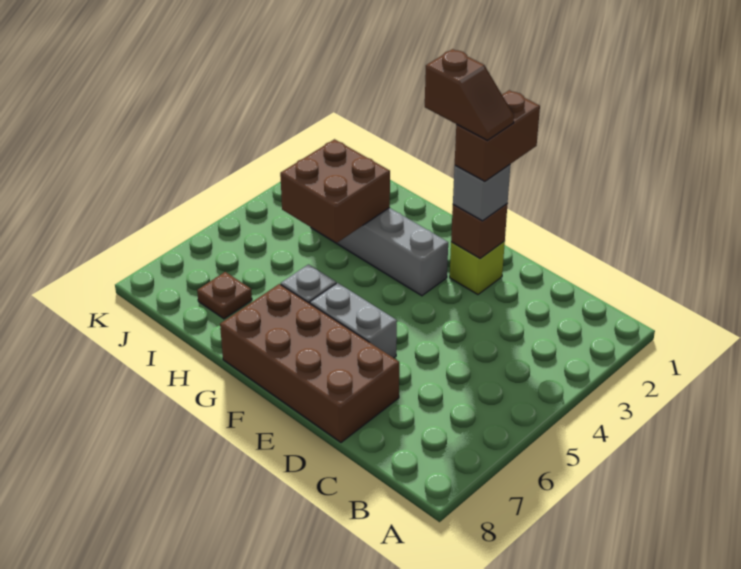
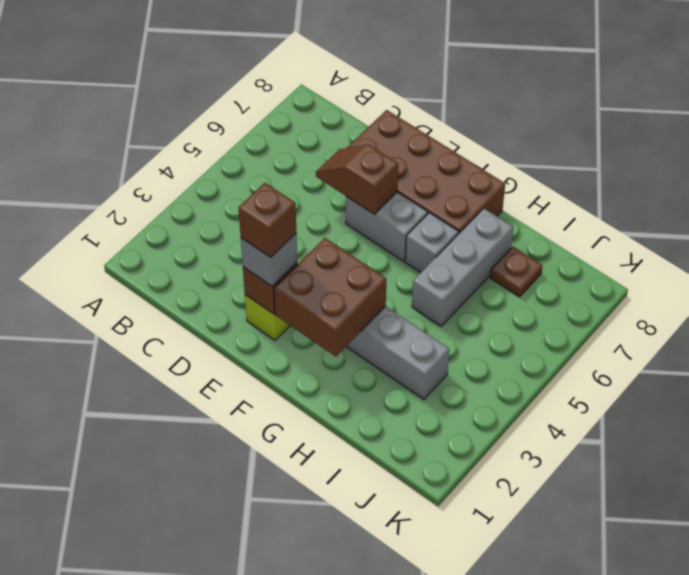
brown 1x2 brick [455,90,540,182] -> brown 1x1 brick [239,183,296,257]
brown 1x2 slope [425,49,514,140] -> brown 1x2 slope moved to [316,145,398,215]
brown 2x2 brick [280,139,390,243] -> brown 2x2 brick moved to [274,238,386,357]
none -> grey 1x3 brick [412,208,513,326]

